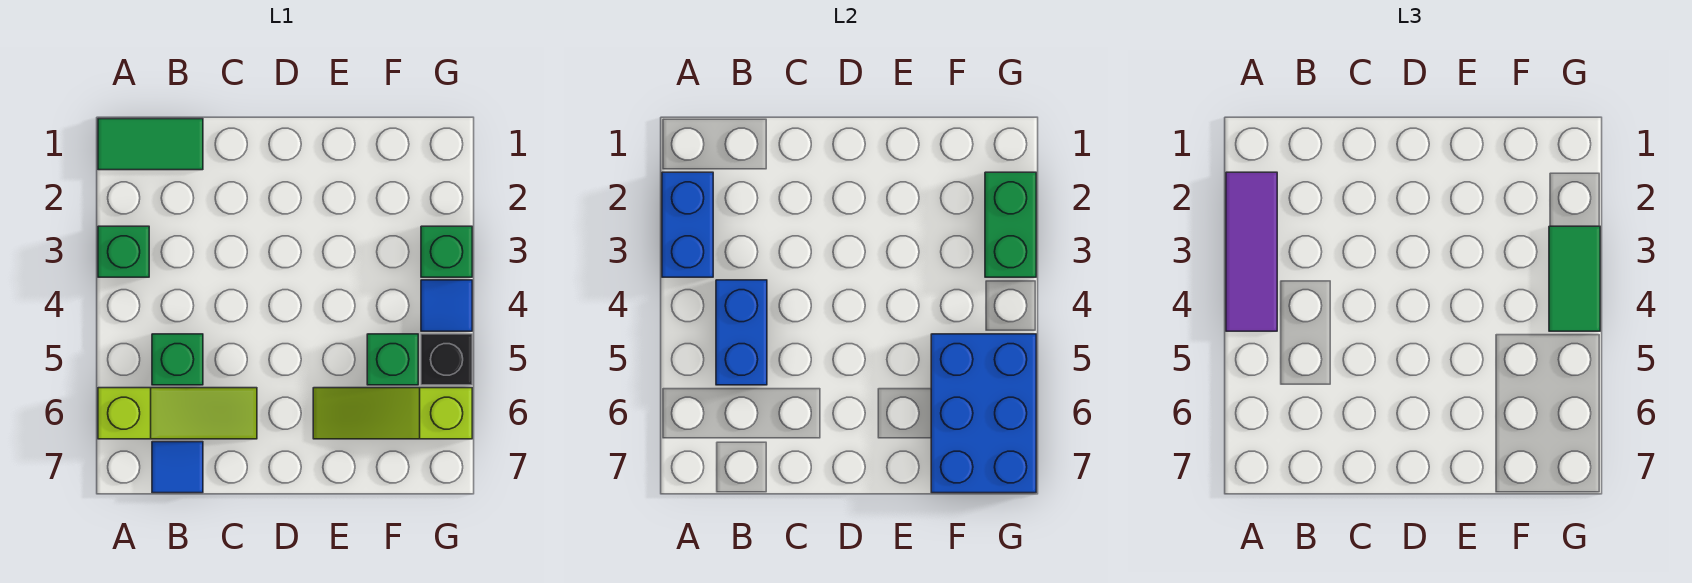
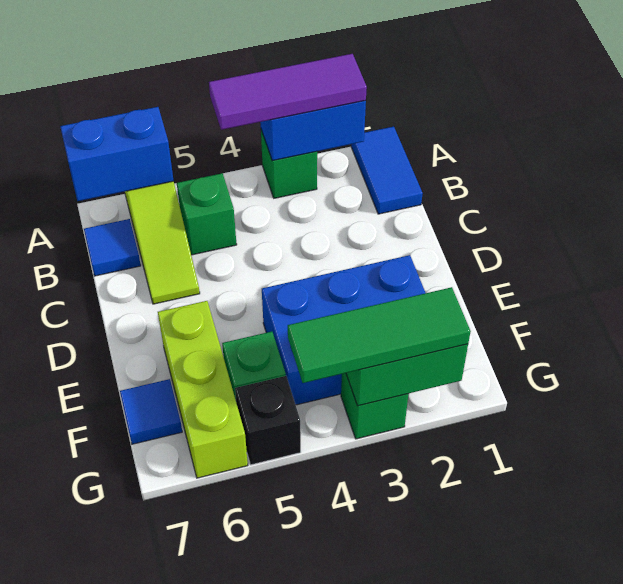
green 1x2 tile [98,119,203,170] -> blue 1x2 tile [351,127,423,214]
blue 1x2 brick [716,280,767,385] -> blue 1x2 brick moved to [60,107,174,201]
lime 1x3 slope [313,388,472,439] -> lime 1x3 brick [158,301,248,478]
blue 2x3 brick [931,334,1036,493] -> blue 2x3 brick moved to [262,255,425,405]
green 1x2 tile [1549,226,1600,331] -> green 1x3 tile [288,287,471,383]
blue 1x1 tile [421,280,472,331] -> blue 1x1 tile moved to [120,379,182,444]

